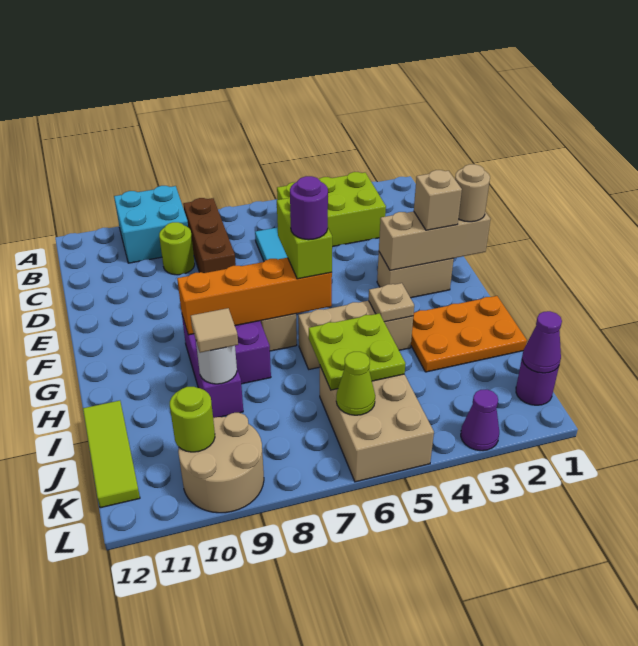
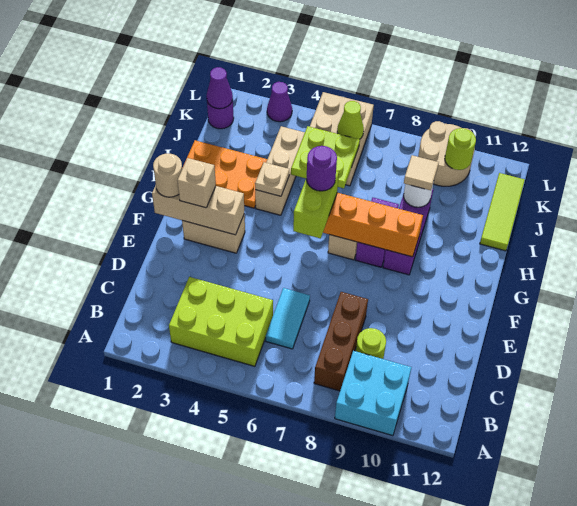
tan 1x3 brick [298,301,413,369] -> tan 1x3 brick turned to [255,126,305,215]

